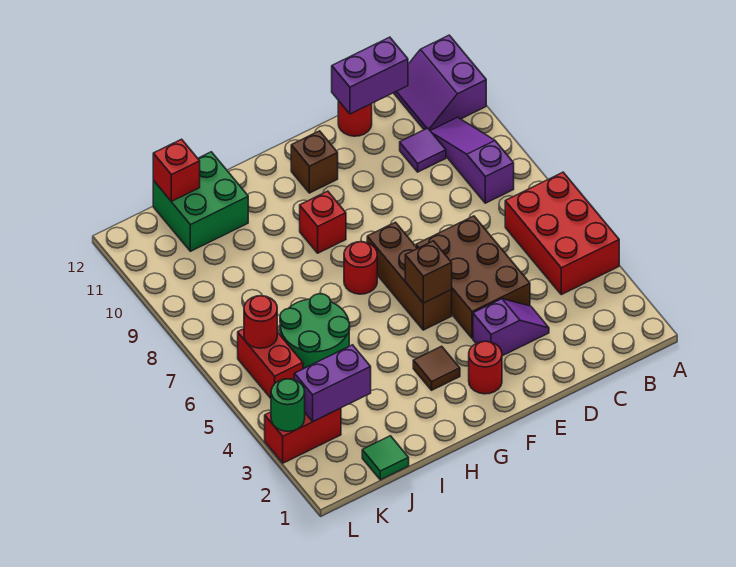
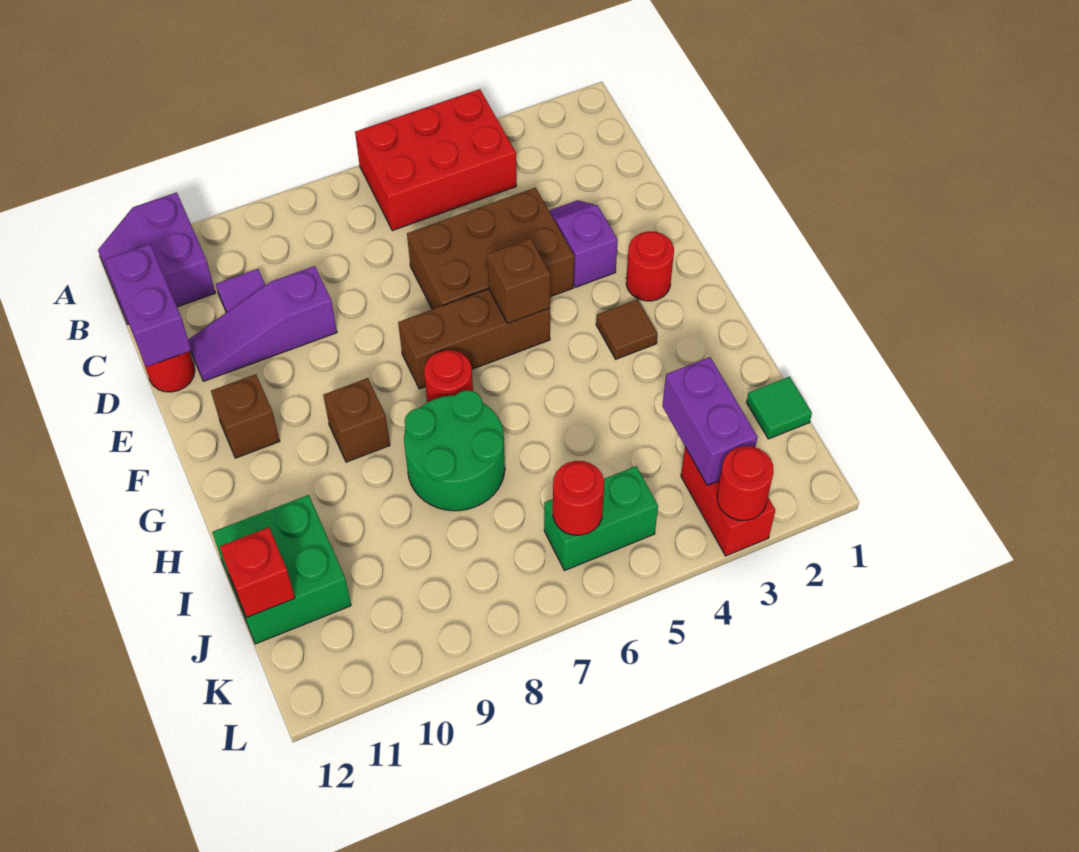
purple 2x2 slope [394,35,486,130] -> purple 2x2 slope turned to [98,192,215,324]
purple 1x3 slope [430,117,514,203] -> purple 1x3 slope moved to [188,266,337,381]
red 1x1 brick [300,191,346,253] -> brown 1x1 brick [323,378,390,462]
green 2x2 round brick [280,294,350,369] -> green 2x2 round brick moved to [404,390,505,511]
red 1x2 brick [238,329,303,398] -> green 1x2 brick [544,466,658,571]
green 1x1 round brick [271,379,305,431] -> red 1x1 round brick [717,446,773,520]

